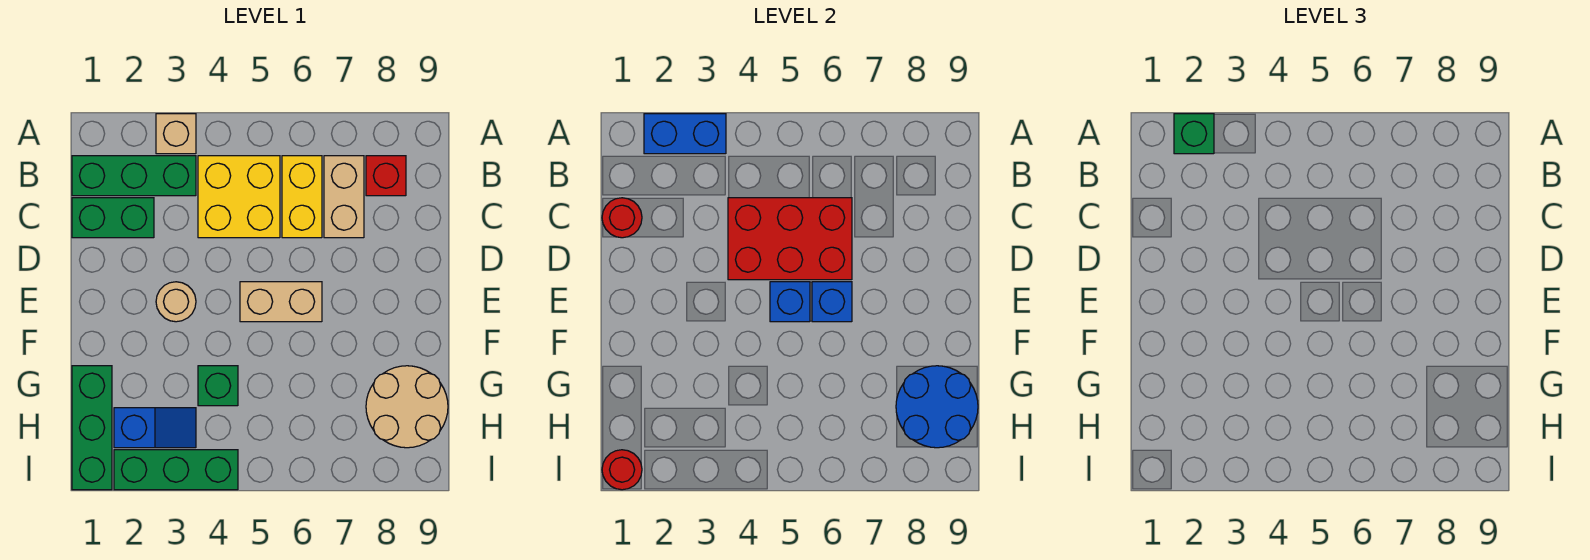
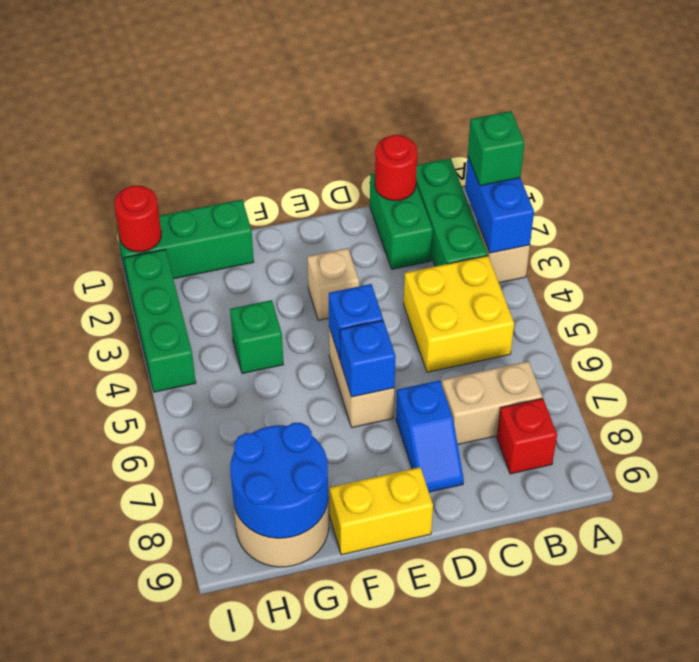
yellow 1x2 brick [282,156,322,238] -> yellow 1x2 brick moved to [329,467,433,555]
red 2x3 brick [728,198,852,280] -> none
tan 1x1 round brick [156,282,196,322] -> tan 1x1 brick [307,248,359,320]
blue 1x2 slope [114,408,196,448] -> blue 1x2 slope moved to [396,380,464,492]

